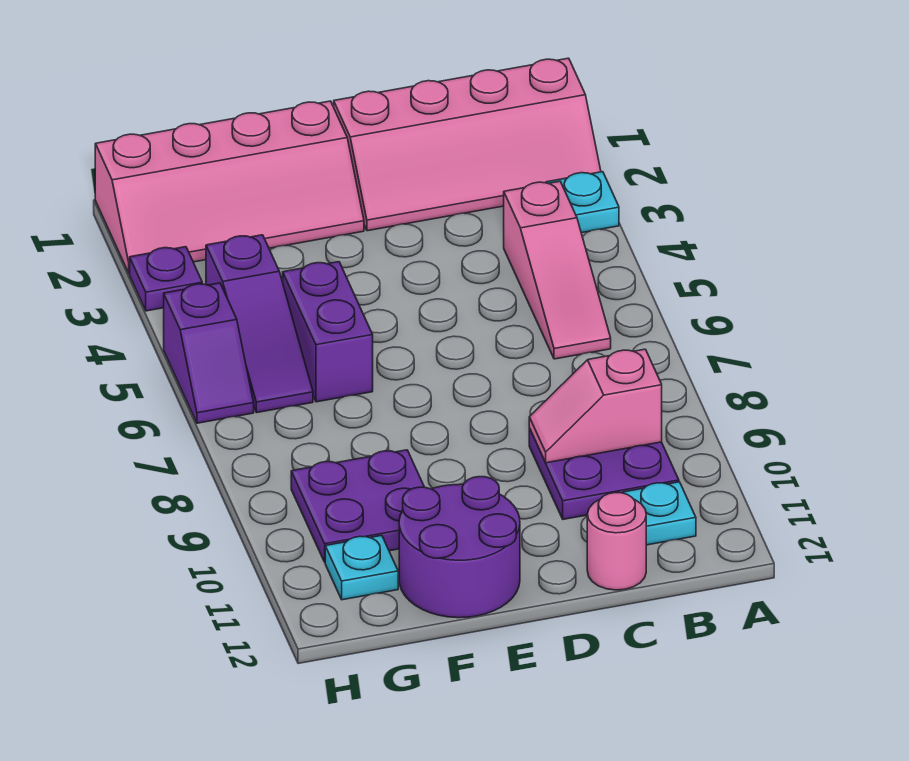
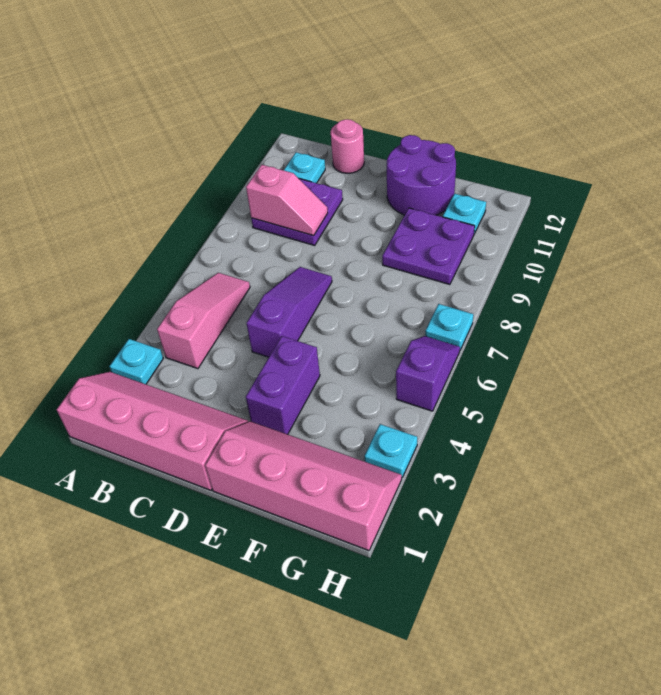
purple 1x2 brick [283,262,373,402] -> purple 1x2 brick moved to [246,336,320,434]
purple 1x3 slope [206,235,313,413] -> purple 1x3 slope moved to [246,267,332,357]
purple 1x1 plate [130,247,202,311] -> cyan 1x1 plate [364,424,417,477]
none -> cyan 1x1 plate [425,304,473,350]

